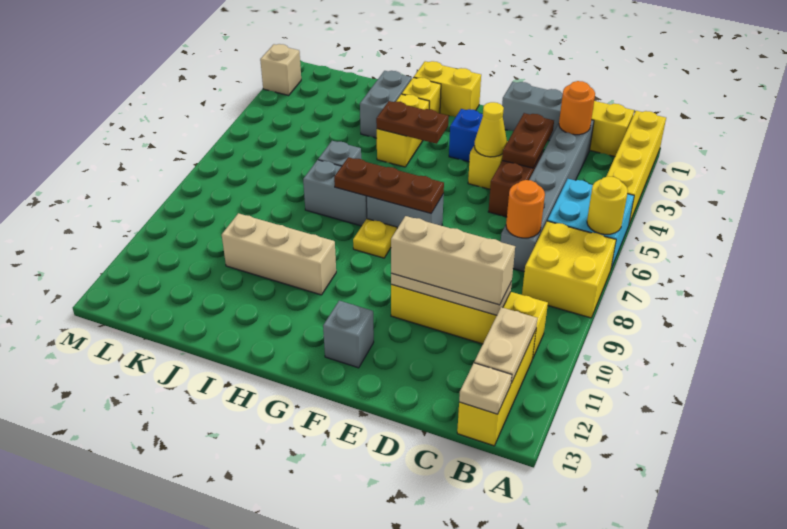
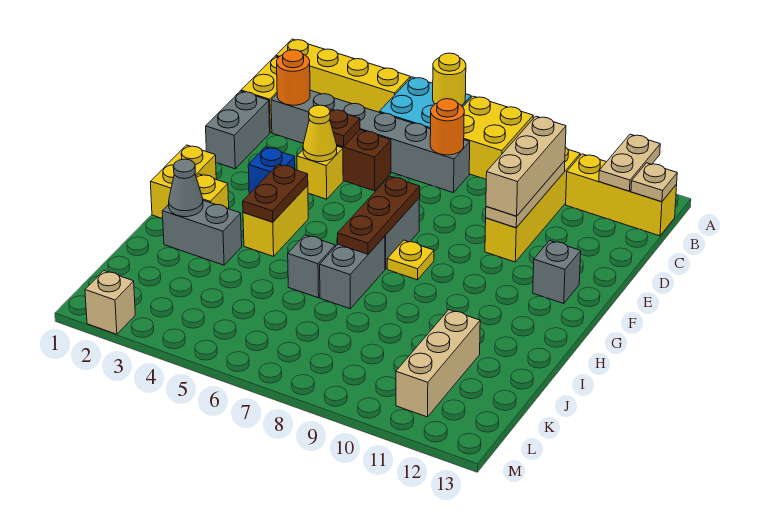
tan 1x2 plate [474,307,537,383] -> tan 1x2 plate turned to [599,134,660,191]
brown 1x2 plate [502,113,554,168] -> brown 1x1 plate [330,109,360,147]
yellow 1x2 brick [377,94,429,167] -> yellow 1x2 brick turned to [243,185,308,256]
tan 1x3 brick [222,213,336,295] -> tan 1x3 brick moved to [396,310,480,417]
none -> grey 1x1 cone [169,159,203,217]

